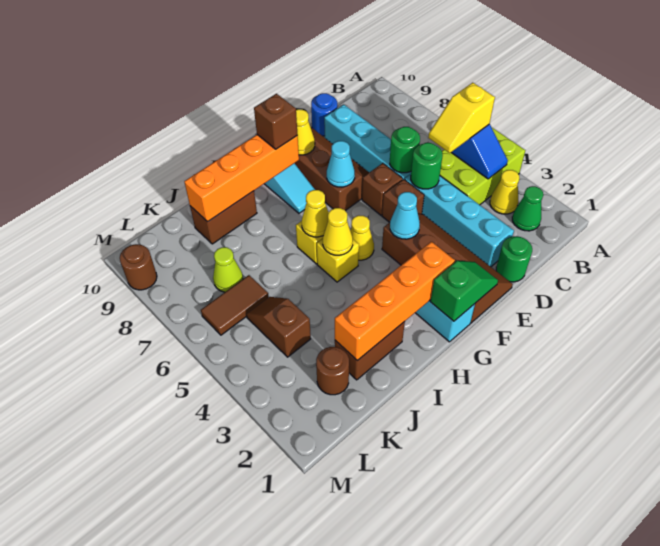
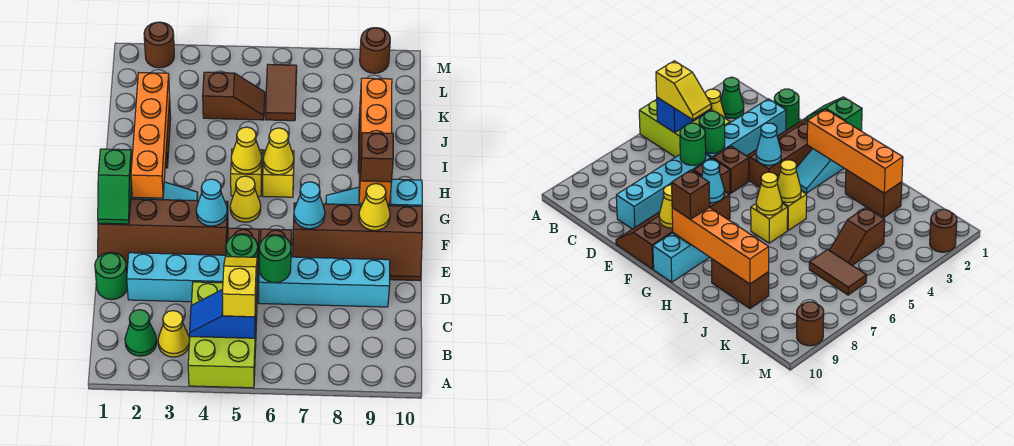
blue 1x1 round brick [311,93,337,136] -> none
brown 1x1 round brick [316,347,349,395] -> brown 1x1 round brick moved to [144,22,174,68]
lime 1x1 cone [213,247,243,292] -> none

